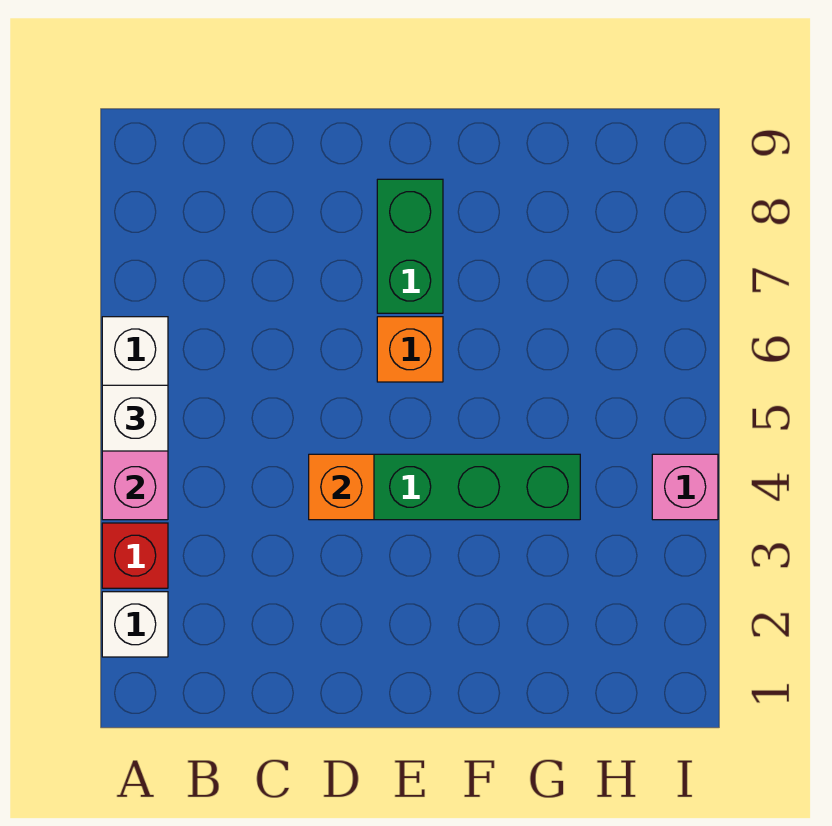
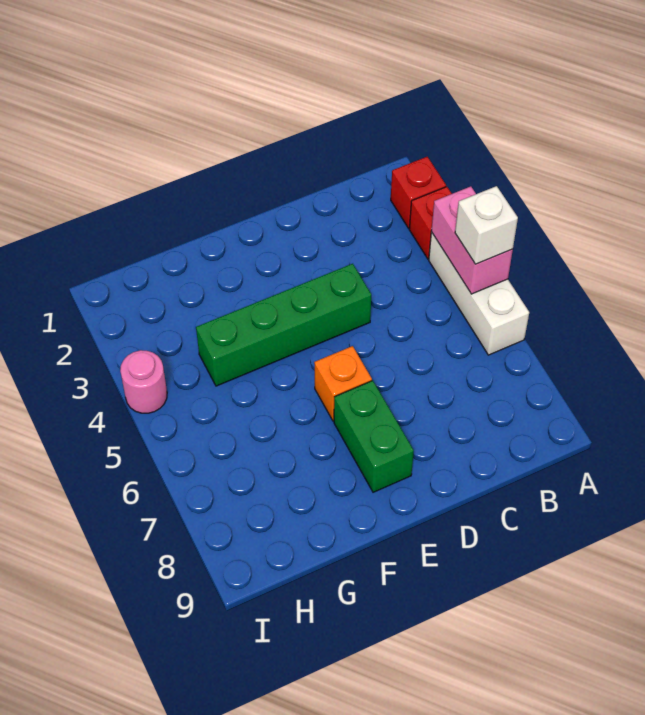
white 1x1 brick [102,592,168,657] -> red 1x1 brick [391,157,446,228]
orange 1x1 brick [309,454,374,520] -> none
pink 1x1 brick [652,454,718,520] -> pink 1x1 round brick [120,350,167,413]

